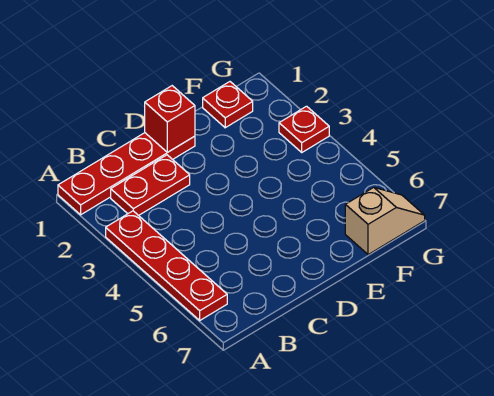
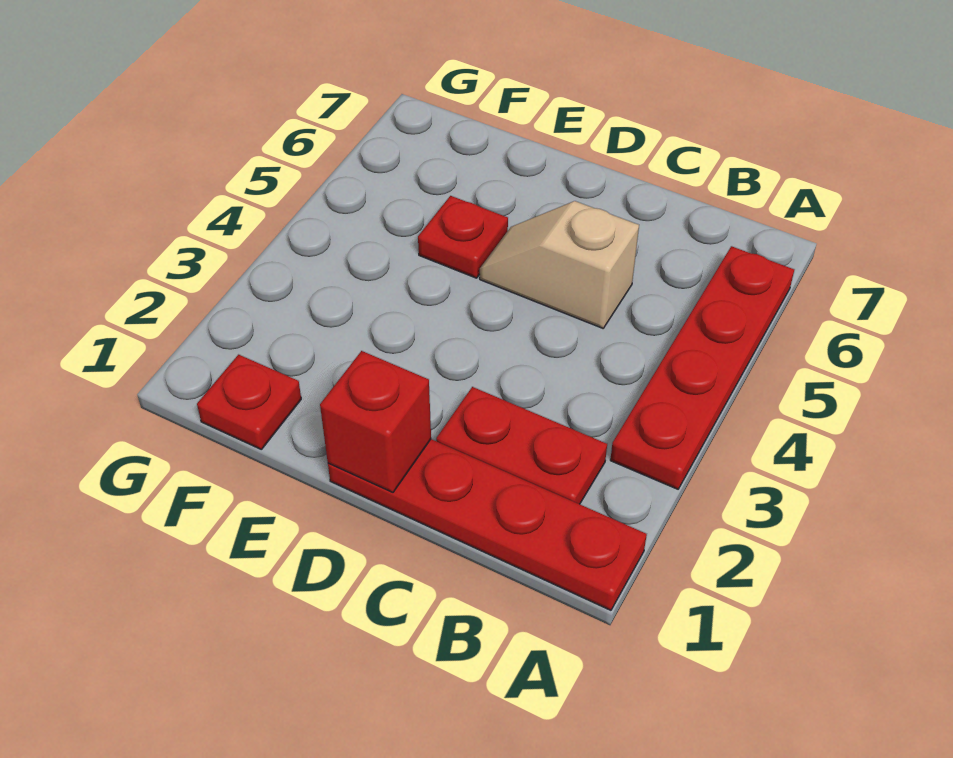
tan 1x2 slope [345,187,425,255] -> tan 1x2 slope moved to [480,201,639,328]
red 1x1 plate [279,106,329,152] -> red 1x1 plate moved to [418,196,508,278]

